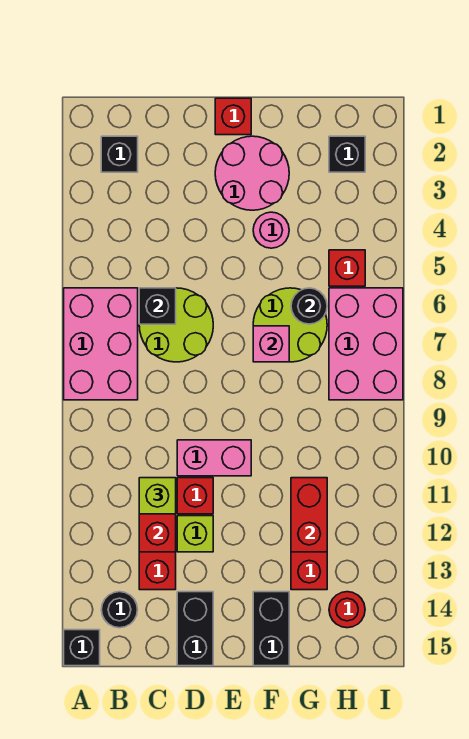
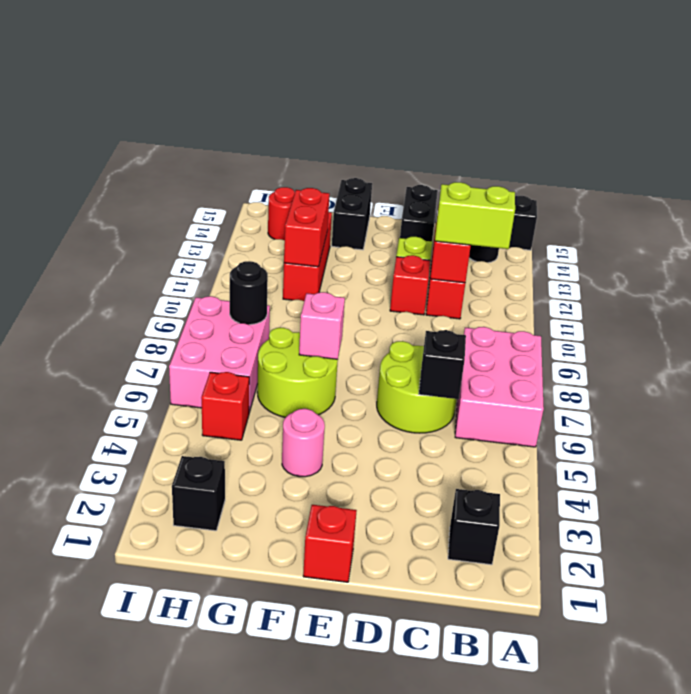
lime 1x1 brick [139,478,176,514] -> lime 1x2 brick [435,182,515,249]
pink 1x2 brick [177,440,251,476] -> none
pink 2x2 round brick [215,136,289,210] -> none
black 1x1 round brick [291,288,327,324] -> black 1x1 round brick moved to [230,261,268,325]

